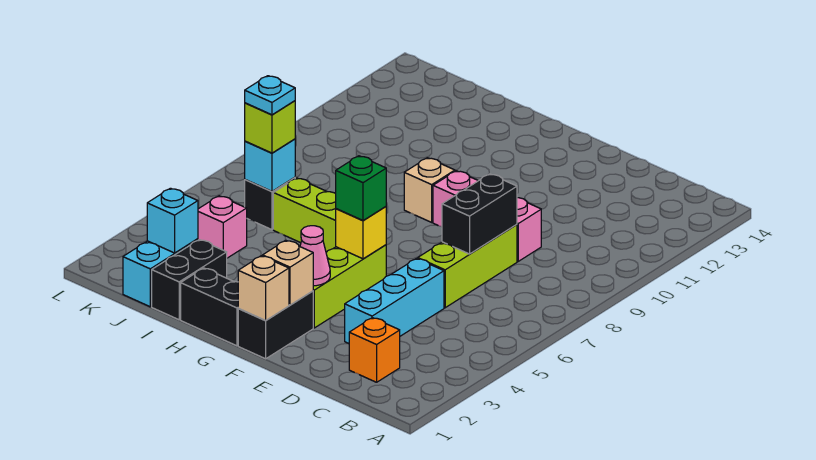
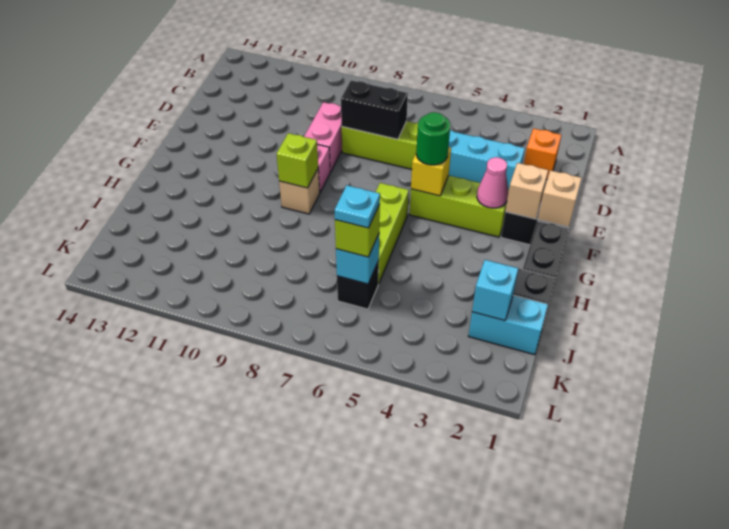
green 1x1 brick [336,156,386,221] -> green 1x1 round brick [416,112,450,165]
none -> lime 1x1 brick [276,133,318,188]
pink 1x1 brick [198,196,247,258] -> none

